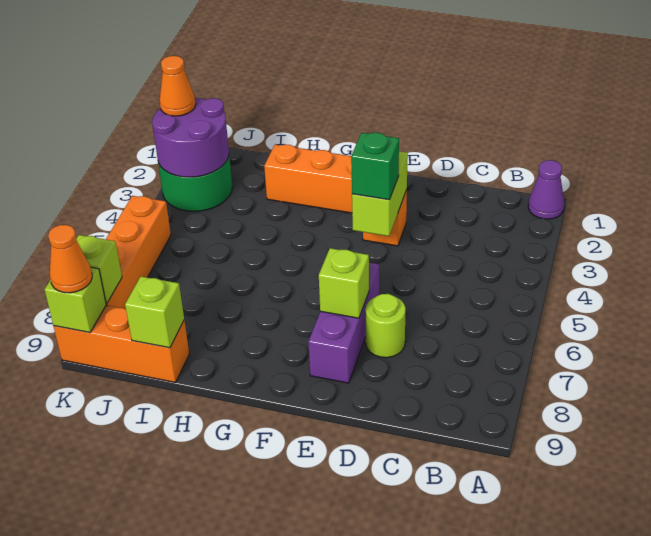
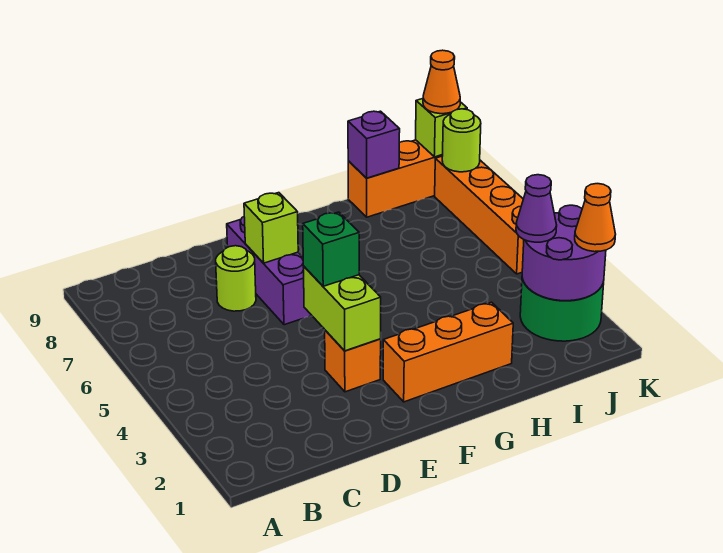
purple 1x1 cone [528,160,564,219] -> purple 1x1 cone moved to [516,175,557,242]
lime 1x1 brick [125,276,184,348] -> purple 1x1 brick [348,111,400,178]
lime 1x1 brick [76,235,122,304] -> lime 1x1 round brick [442,109,481,172]

